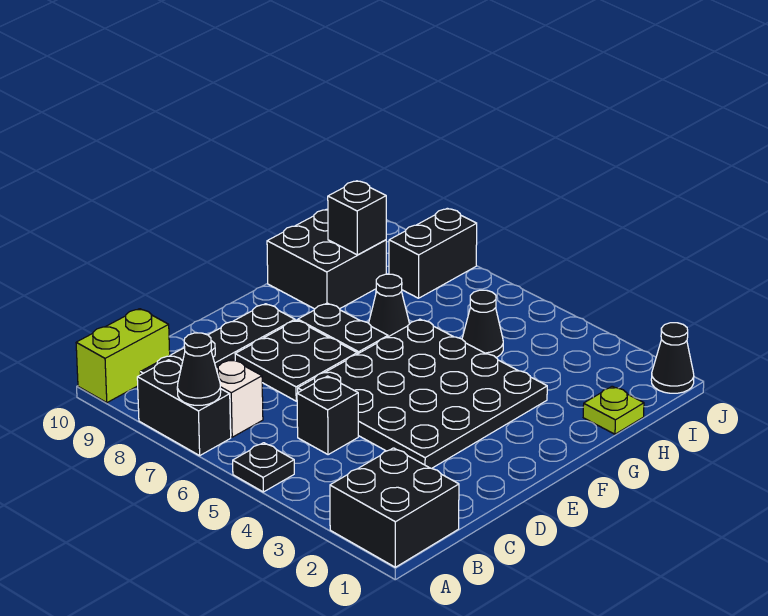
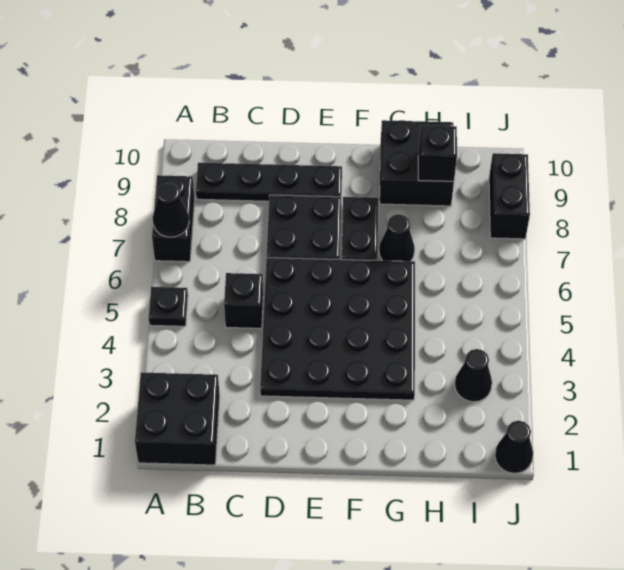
lime 1x2 brick [76,309,170,403] -> none
white 1x1 brick [216,359,263,437] -> none
lime 1x1 plate [583,386,644,434] -> none
black 1x1 cone [462,290,503,357] -> black 1x1 cone moved to [455,349,492,402]
black 1x2 brick [389,208,477,298] -> black 1x2 brick turned to [489,153,530,239]

